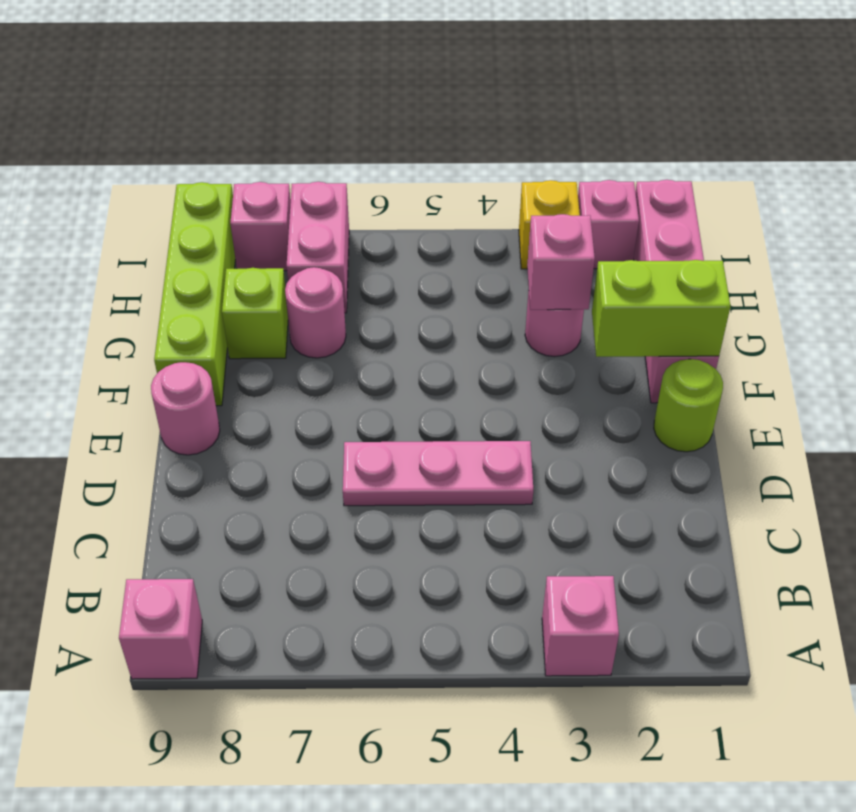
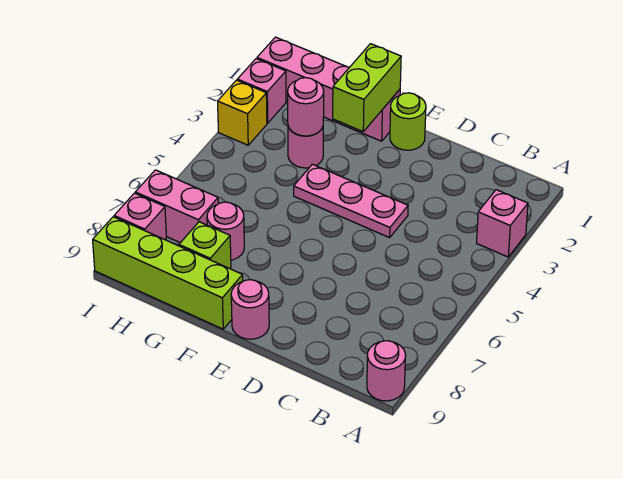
pink 1x1 brick [119,579,202,679] -> pink 1x1 round brick [367,341,406,401]
pink 1x3 plate [343,441,533,506] -> pink 1x3 plate turned to [294,164,408,238]
pink 1x1 brick [527,214,595,310] -> pink 1x1 round brick [288,78,324,136]

